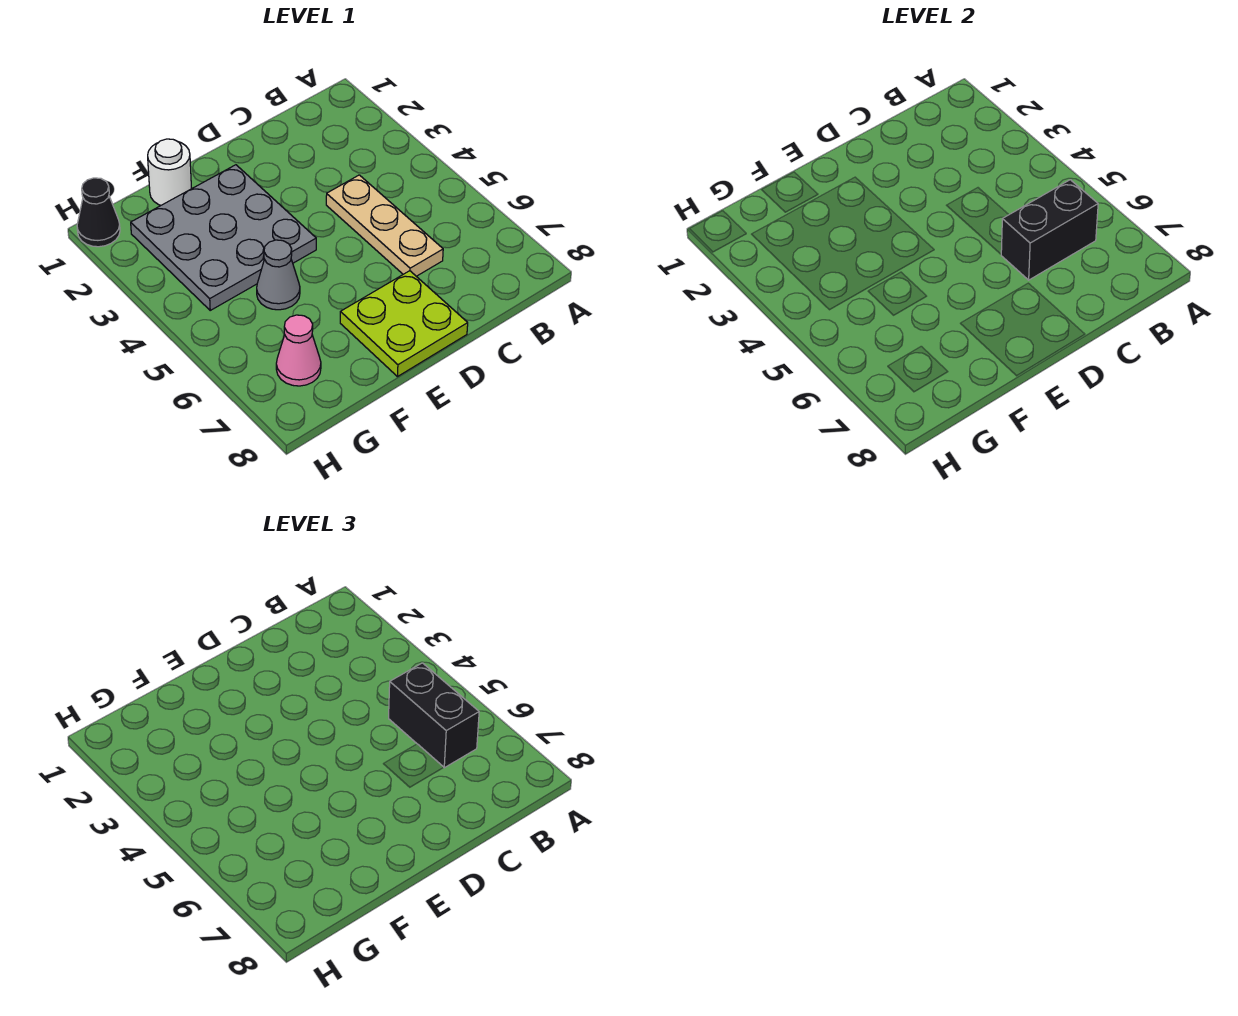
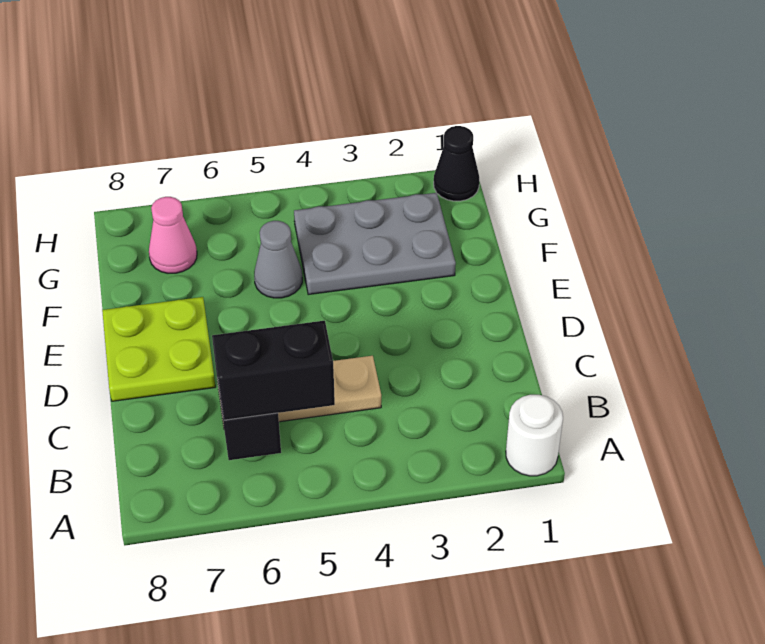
grey 3x3 plate [131,165,316,310] -> grey 2x3 plate [294,193,456,295]
white 1x1 round brick [148,139,192,205] -> white 1x1 round brick moved to [506,395,563,476]

